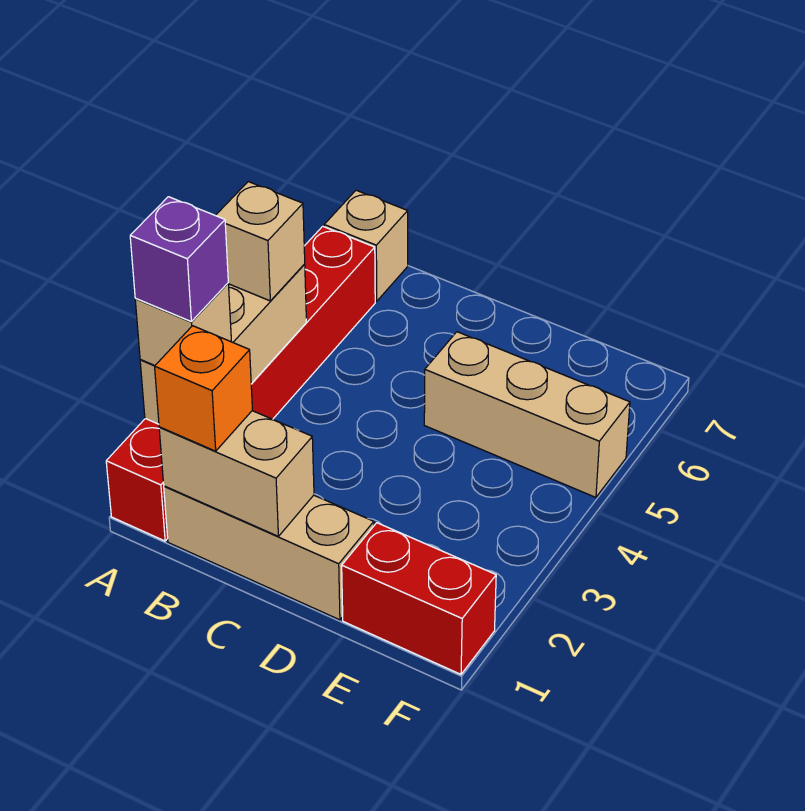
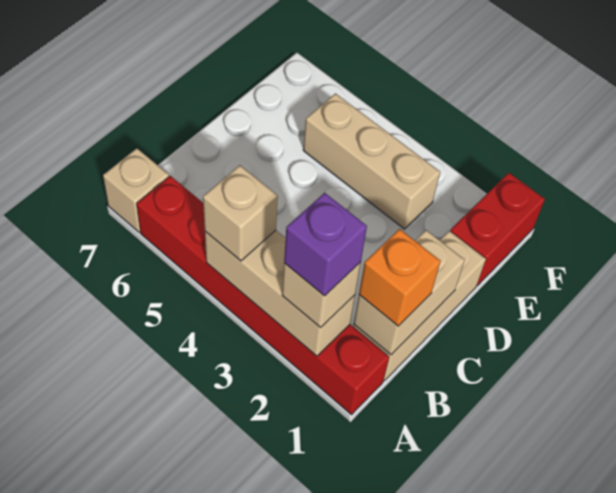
tan 1x3 brick [424,332,630,497] -> tan 1x3 brick turned to [303,94,440,229]

